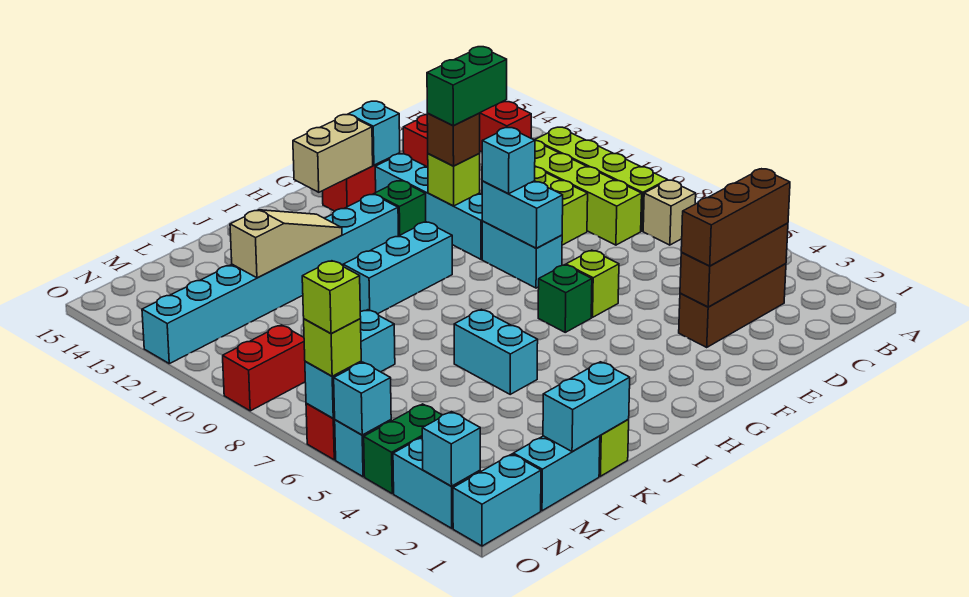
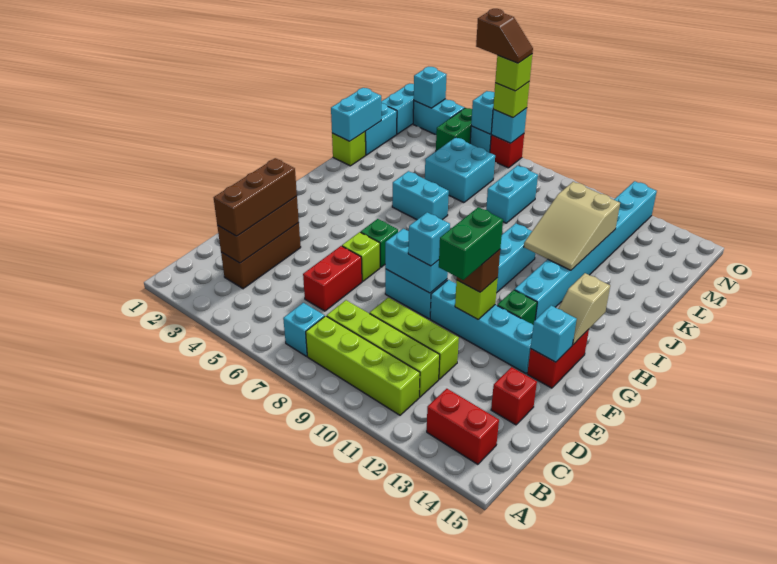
tan 1x1 brick [643,180,696,245] -> cyan 1x1 brick [283,303,325,356]
tan 1x2 brick [293,115,373,192] -> tan 1x2 slope [558,273,610,345]
tan 1x3 slope [230,210,342,278] -> tan 2x3 slope [524,182,620,270]
none -> cyan 2x2 brick [425,137,495,203]
red 1x2 brick [223,325,305,411] -> red 1x2 brick moved to [303,246,362,311]
none -> brown 1x2 slope [476,9,533,63]

